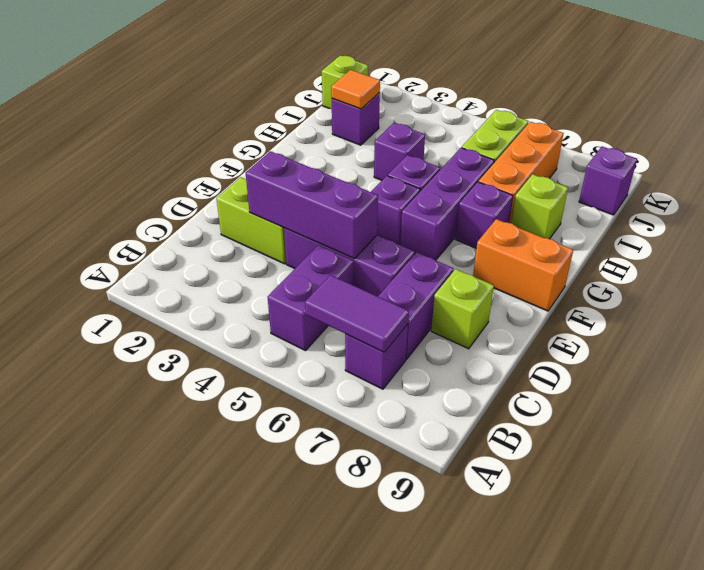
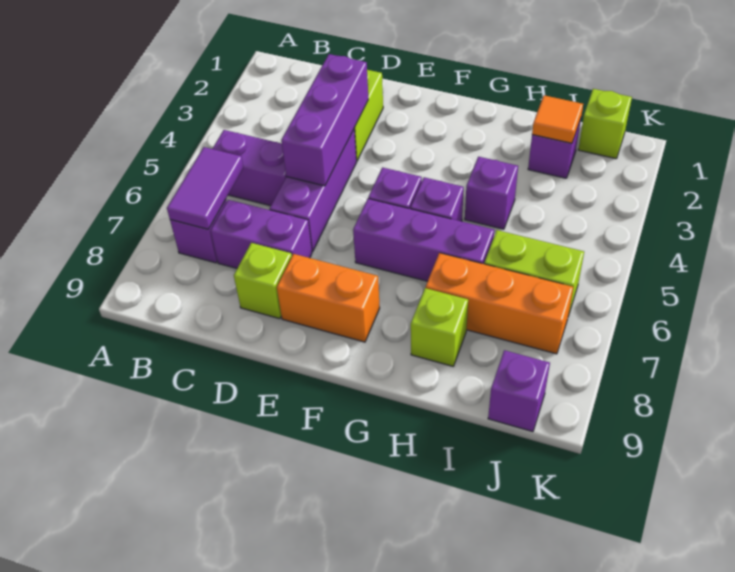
orange 1x2 brick [473,219,573,311] -> orange 1x2 brick turned to [277,254,380,342]
purple 1x1 brick [456,182,513,248] -> none

